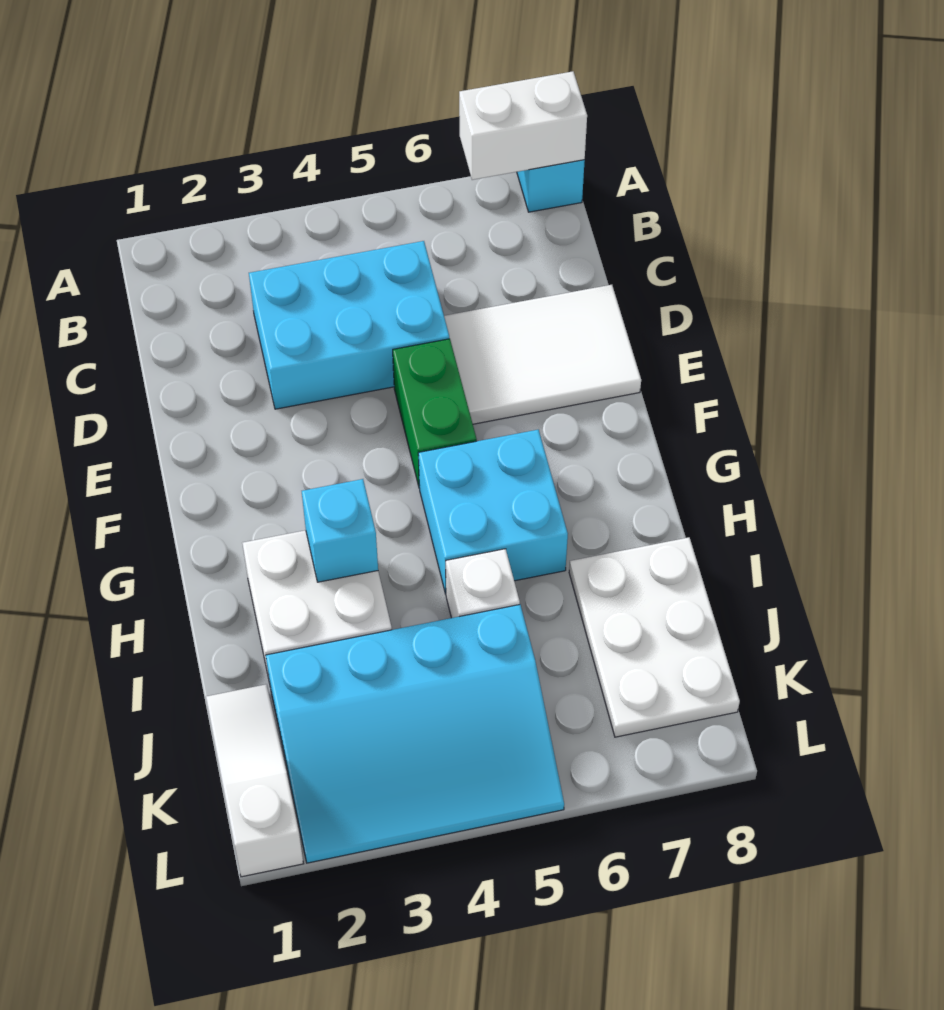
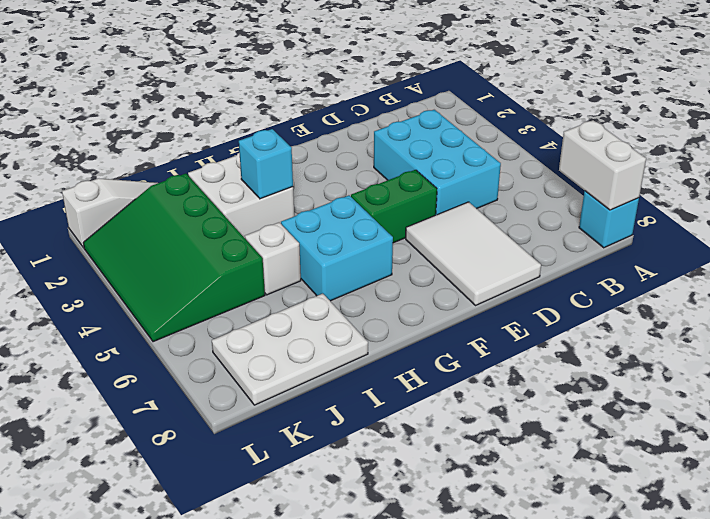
cyan 3x4 slope [266,605,564,863] -> green 3x4 slope [83,174,265,342]

